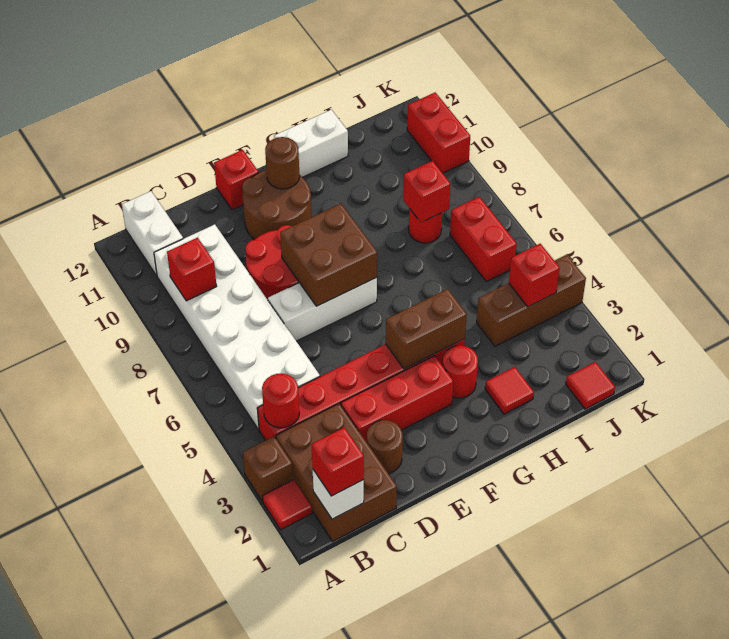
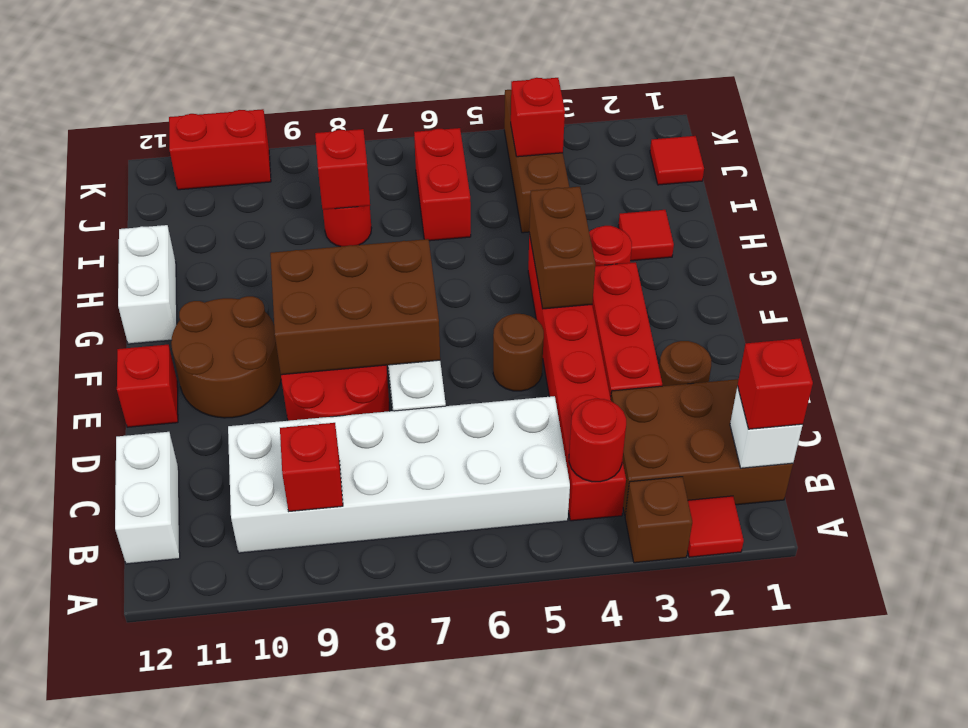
white 1x2 brick [122,191,183,276] -> white 1x2 brick turned to [115,432,180,564]
brown 2x2 brick [280,204,377,306] -> brown 2x3 brick [270,239,440,375]
brown 1x1 round brick [265,137,300,189] -> brown 1x1 round brick moved to [493,314,544,391]
red 1x2 brick [450,197,517,282] -> red 1x2 brick turned to [414,128,471,241]

